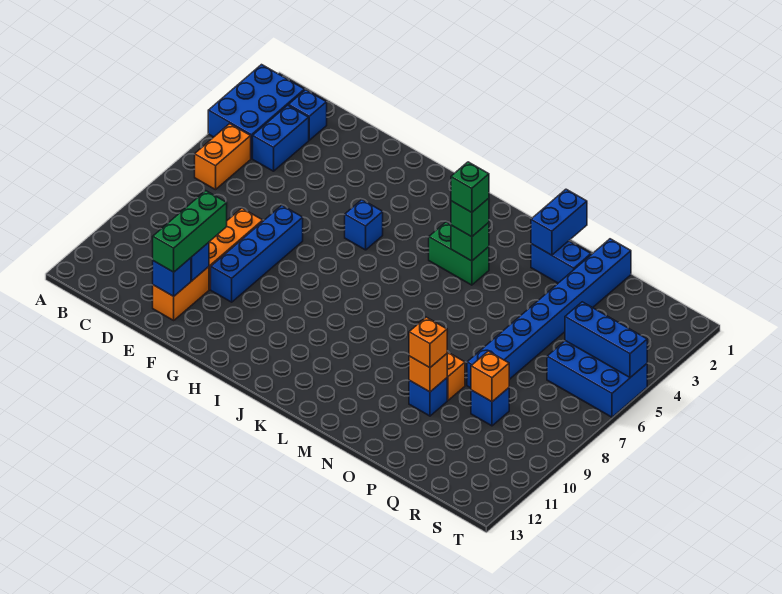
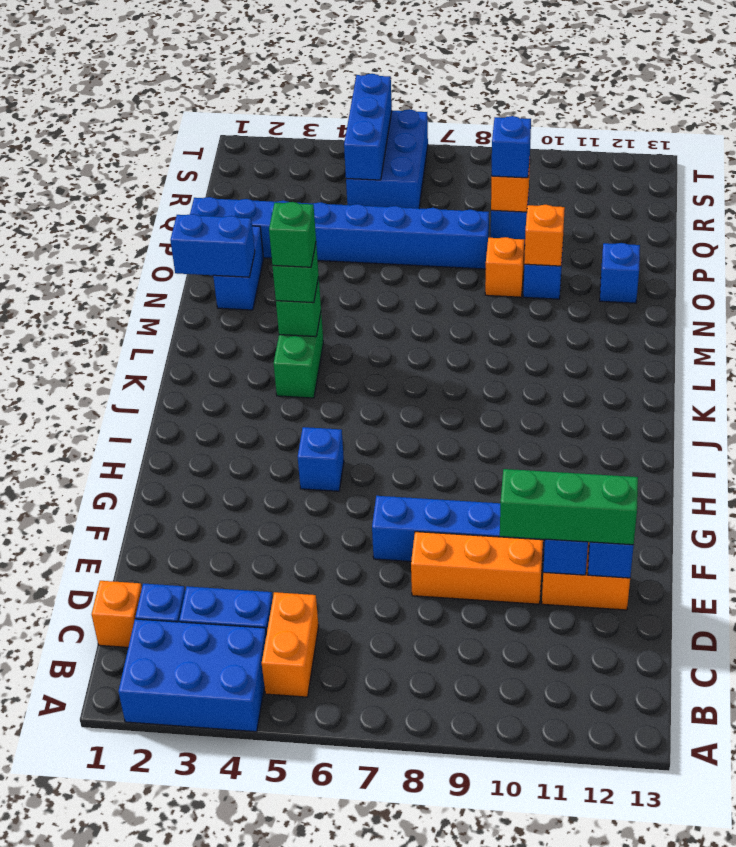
orange 1x2 brick [195,124,251,190] -> orange 1x2 brick turned to [262,592,319,697]
orange 1x1 brick [409,317,447,368] -> orange 1x1 brick moved to [92,581,142,647]
none -> blue 1x1 brick [600,243,640,303]
none -> blue 1x1 brick [492,116,531,178]

